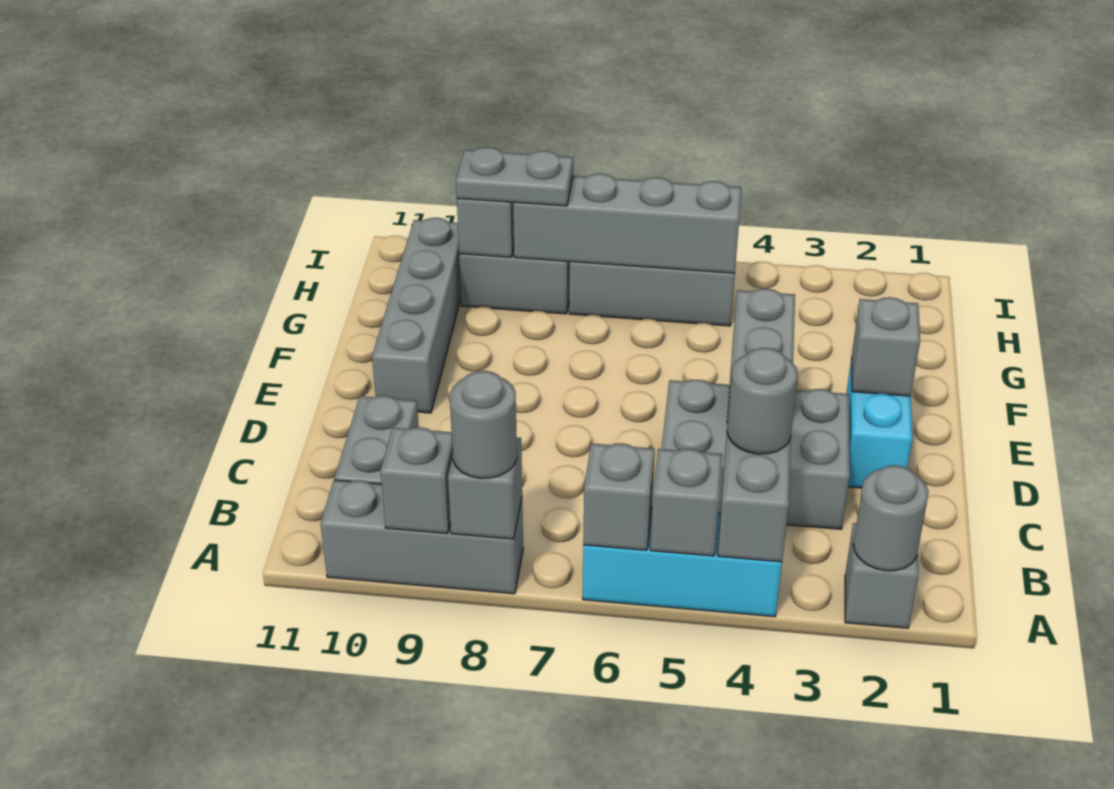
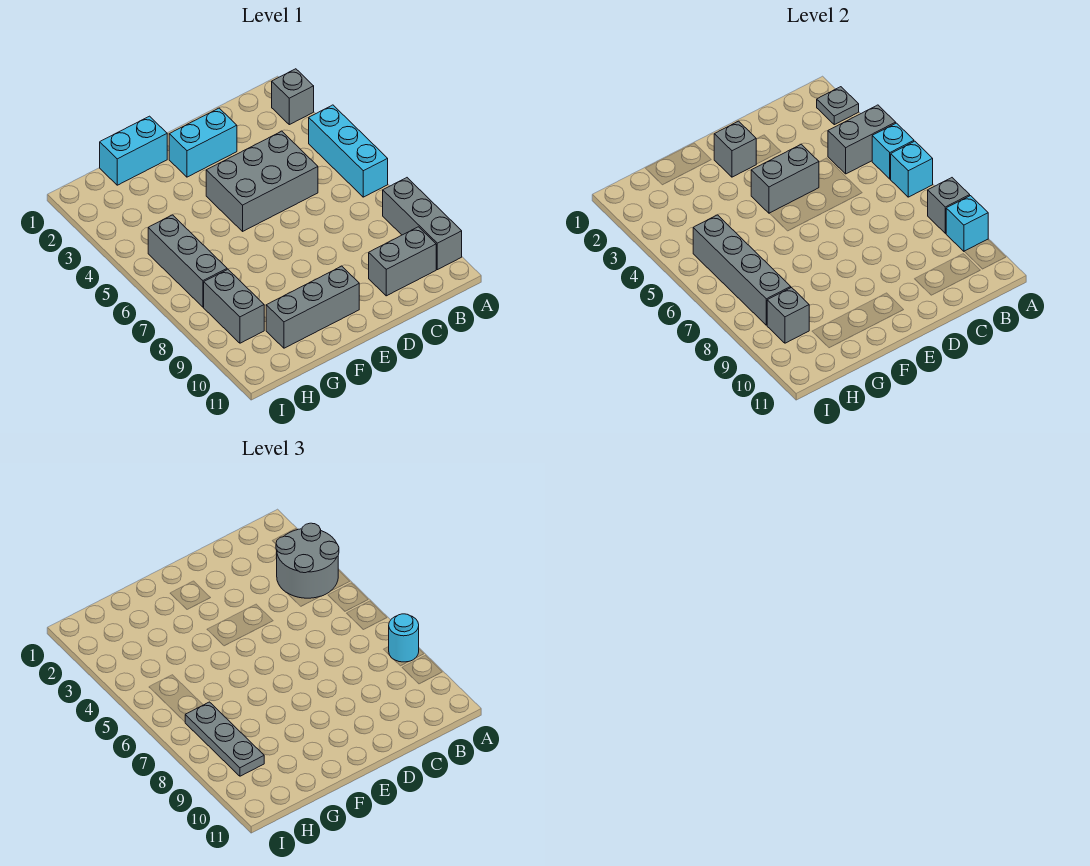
grey 1x1 round brick [853,465,929,571] -> grey 1x1 plate [817,87,859,125]
grey 1x1 brick [650,449,722,556] -> cyan 1x1 brick [872,123,914,179]
grey 1x1 brick [583,443,655,550] -> cyan 1x1 brick [891,141,933,197]
grey 1x1 round brick [450,371,517,478] -> cyan 1x1 round brick [389,614,419,662]
grey 1x1 brick [380,427,453,533] -> cyan 1x1 brick [946,196,988,251]
grey 1x1 round brick [727,348,798,454] -> grey 2x2 round brick [276,523,339,598]
grey 2x3 brick [662,379,850,529] -> grey 2x3 brick turned to [206,131,318,231]
grey 1x4 brick [372,218,461,413] -> grey 1x3 brick [266,266,359,348]
none -> cyan 1x2 brick [100,116,167,185]
grey 1x2 plate [456,147,573,206] -> grey 1x3 plate [185,702,264,776]

